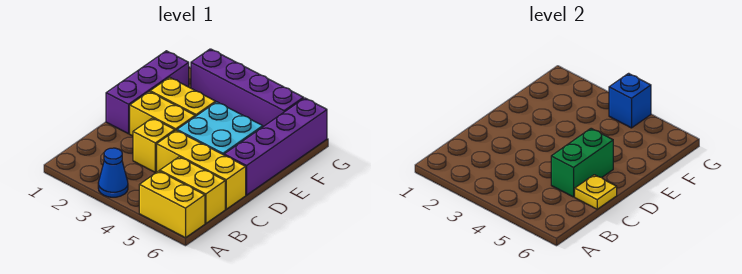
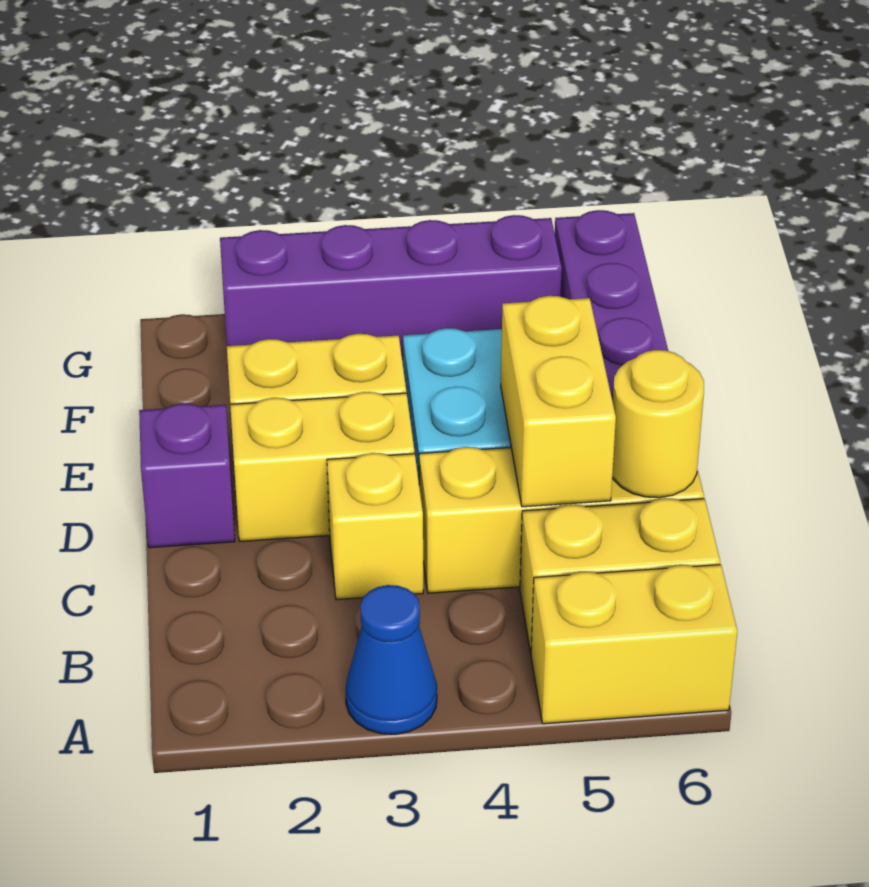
green 1x2 brick [551,128,613,197] -> yellow 1x2 brick [501,296,616,507]
yellow 1x1 plate [575,175,617,209] -> yellow 1x1 round brick [612,350,704,498]
purple 1x3 brick [106,51,189,134] -> purple 1x1 brick [139,403,235,548]
blue 1x1 brick [609,73,651,128] -> none

